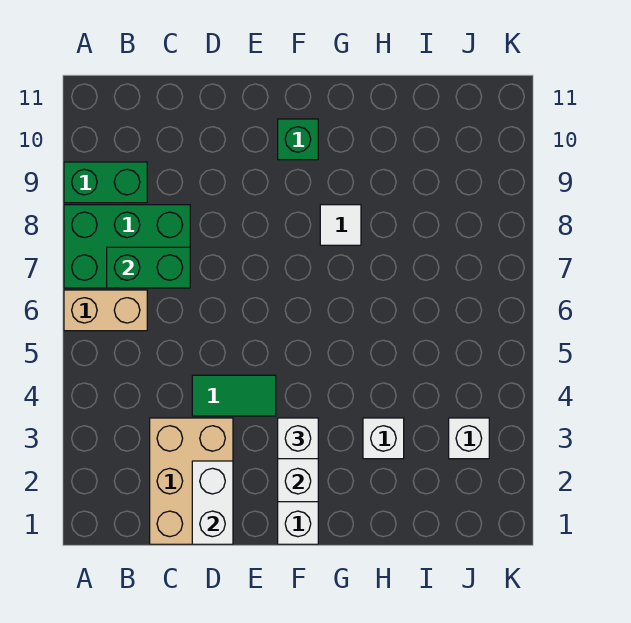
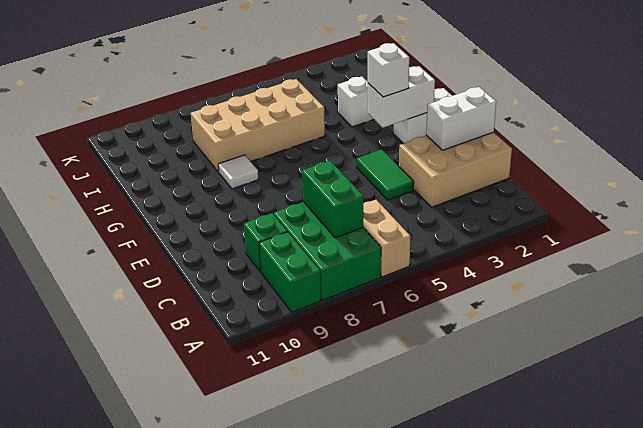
green 1x1 brick [278,119,318,160] -> green 1x1 brick moved to [244,213,287,272]
none -> tan 2x4 brick [191,79,325,172]
white 1x1 brick [449,418,489,459] -> none

